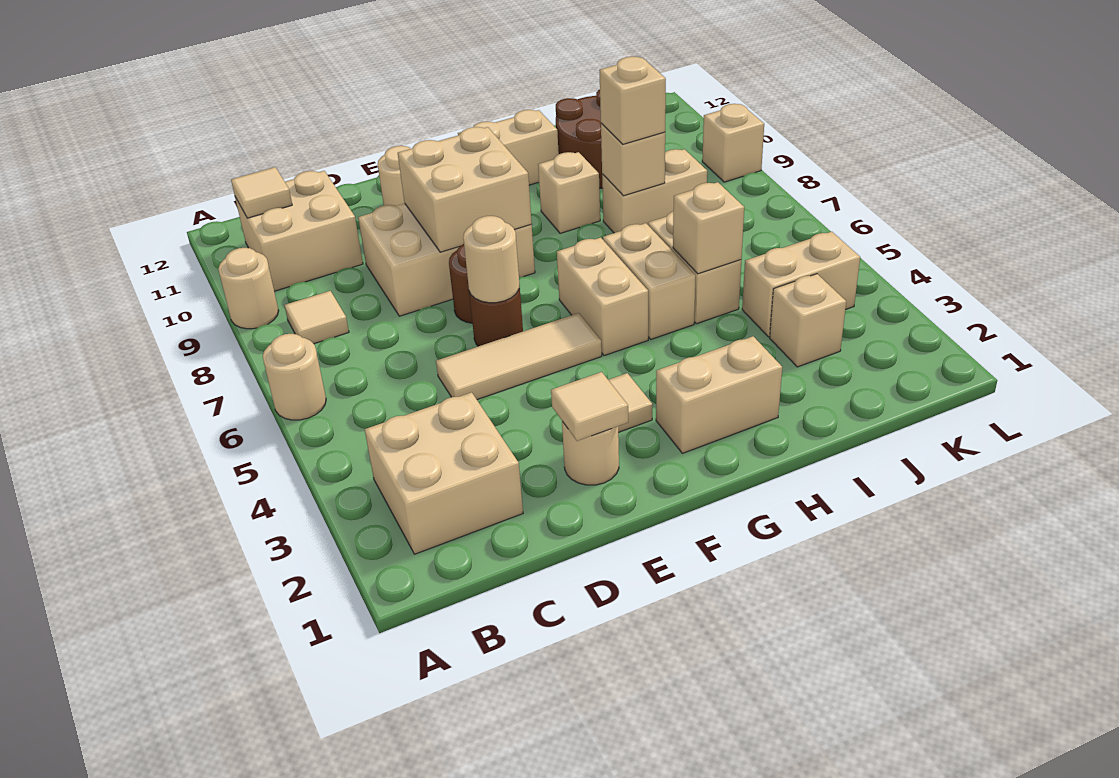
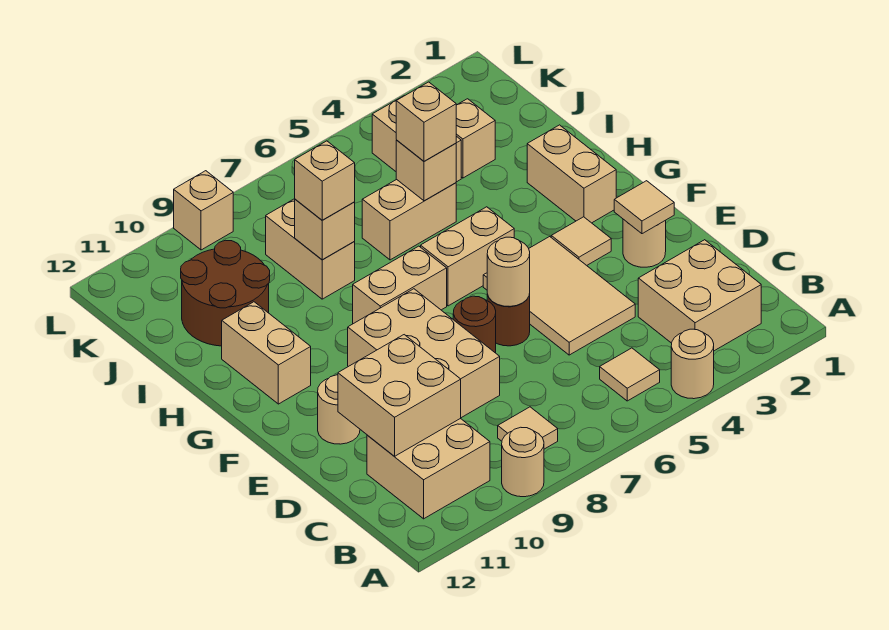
tan 1x1 round brick [263,334,326,420] -> tan 1x1 round brick moved to [671,329,714,399]
tan 1x1 tile [231,167,292,218] -> tan 1x1 tile moved to [600,348,660,401]
tan 1x3 tile [436,313,602,400] -> tan 2x3 tile [483,237,635,355]
tan 2x2 brick [398,127,532,252] -> tan 2x2 brick moved to [338,335,461,456]
tan 1x2 brick [603,223,696,339] -> tan 1x2 brick moved to [353,246,447,324]
tan 1x1 brick [538,152,600,233] -> tan 1x1 brick moved to [396,82,456,161]

